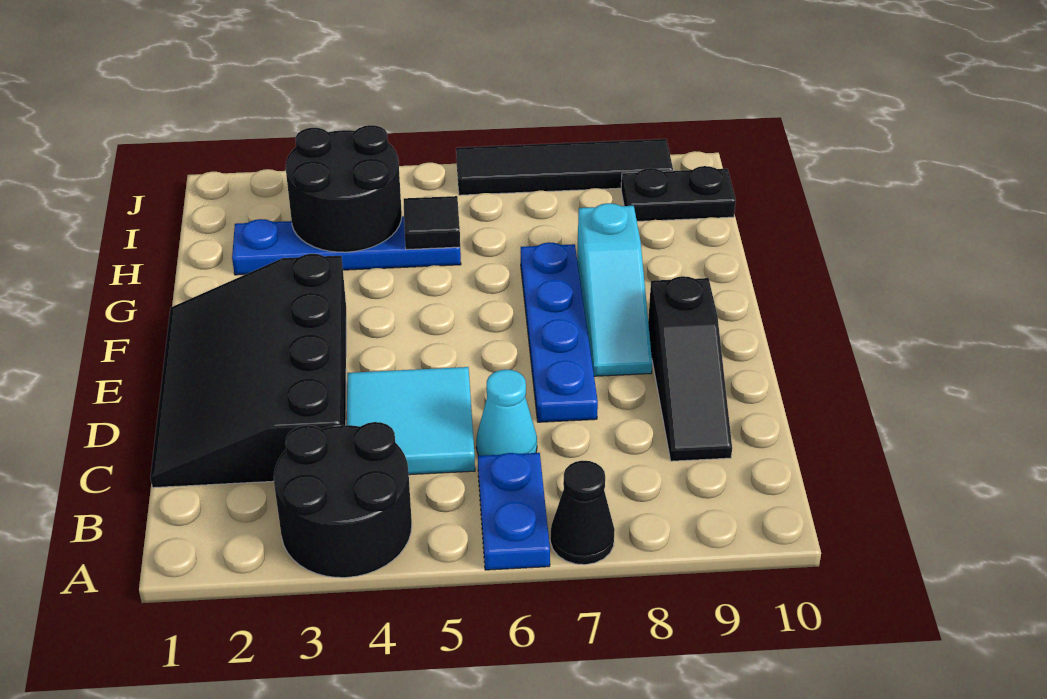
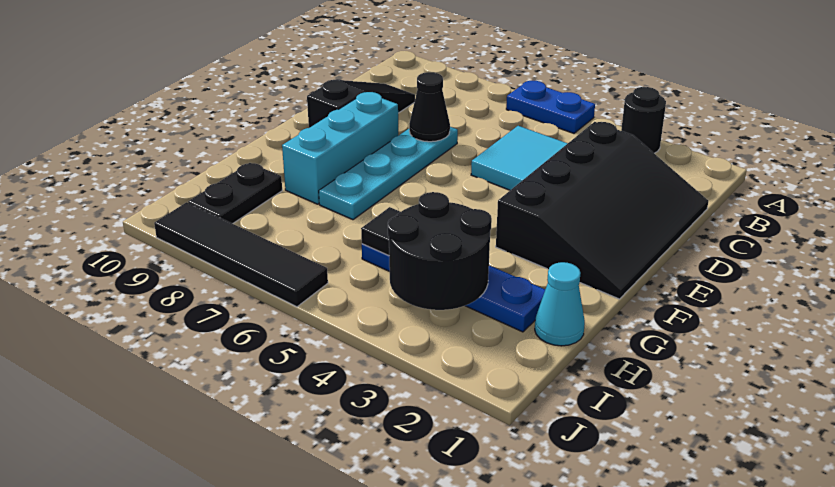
black 2x2 round brick [274,422,412,578] -> black 1x1 round brick [621,87,666,153]
blue 1x2 plate [478,453,550,570] -> blue 1x2 plate turned to [506,81,595,133]
black 1x1 cone [550,460,615,565] -> black 1x1 cone moved to [409,72,450,142]
cyan 1x1 cone [476,369,537,456] -> cyan 1x1 cone moved to [535,262,585,346]
blue 1x4 plate [521,242,598,422] -> cyan 1x4 plate [319,127,458,220]
cyan 1x3 slope [577,203,652,376] -> cyan 1x3 brick [282,92,398,204]
black 1x2 plate [621,166,736,221] -> black 1x2 plate turned to [188,163,282,224]

